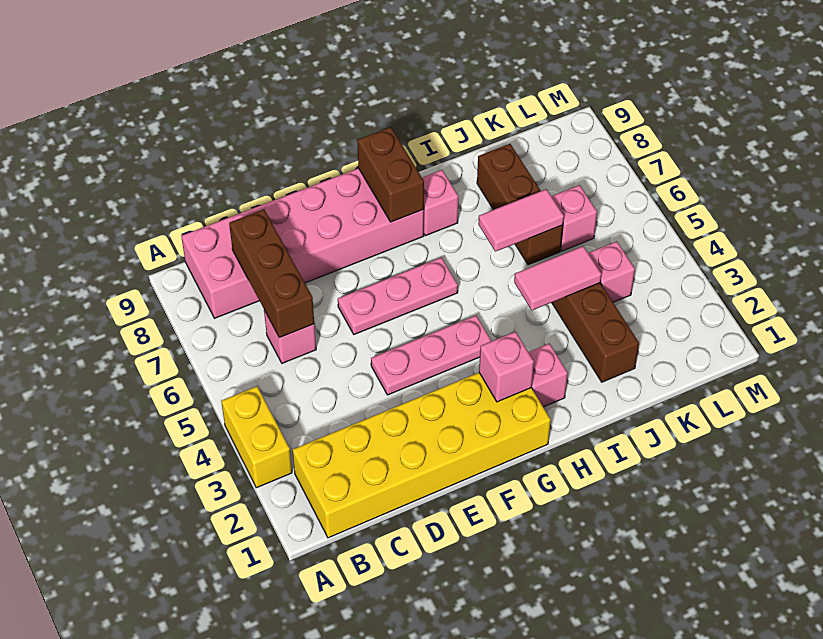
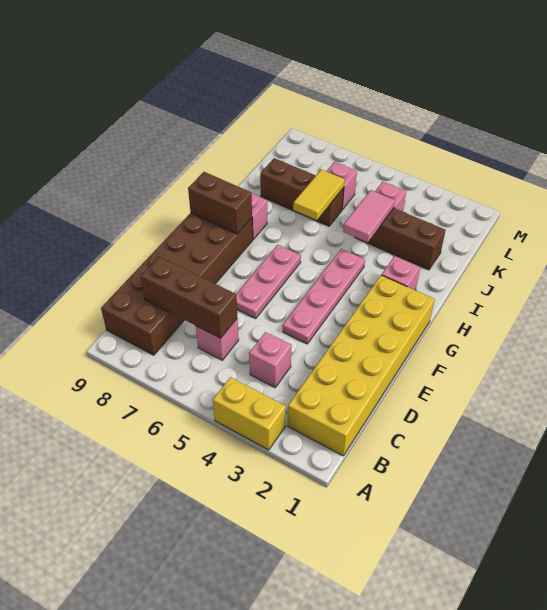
pink 2x6 brick [181,168,424,318] -> brown 2x6 brick [101,213,253,355]
pink 1x3 plate [371,316,491,395] -> pink 1x4 plate [283,249,365,344]
pink 1x1 brick [479,332,534,402] -> pink 1x1 brick moved to [249,332,291,387]
pink 1x2 tile [478,189,564,252] -> yellow 1x2 tile [293,170,345,220]

